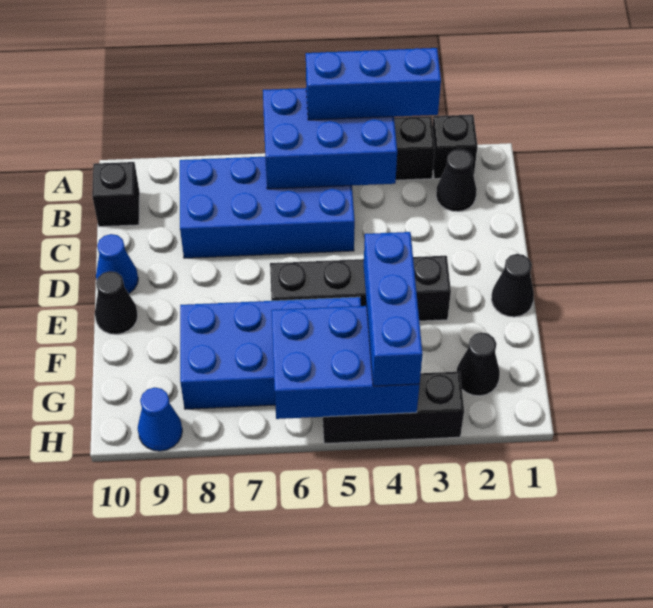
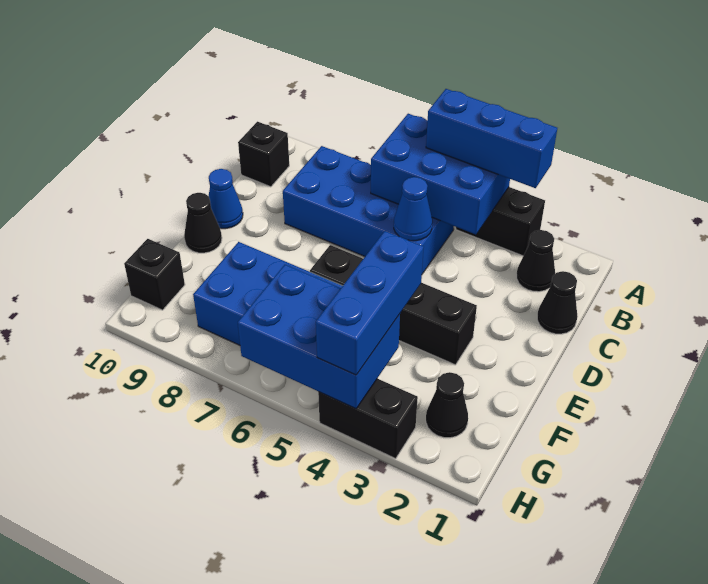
black 1x1 brick [433,115,478,179] -> black 1x1 brick moved to [124,239,185,310]
black 1x1 cone [491,254,534,317] -> black 1x1 cone moved to [537,271,578,334]
black 1x3 brick [322,372,464,444] -> black 1x2 brick [318,379,418,459]
blue 1x1 cone [138,387,182,451] -> blue 1x1 cone moved to [394,177,432,241]

